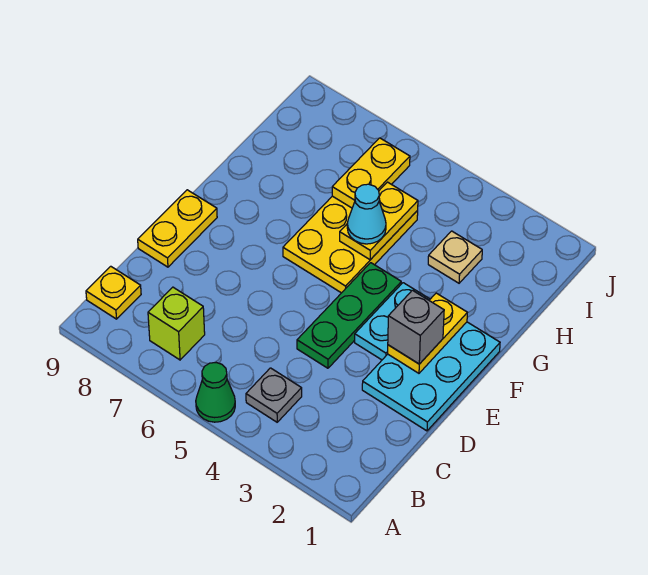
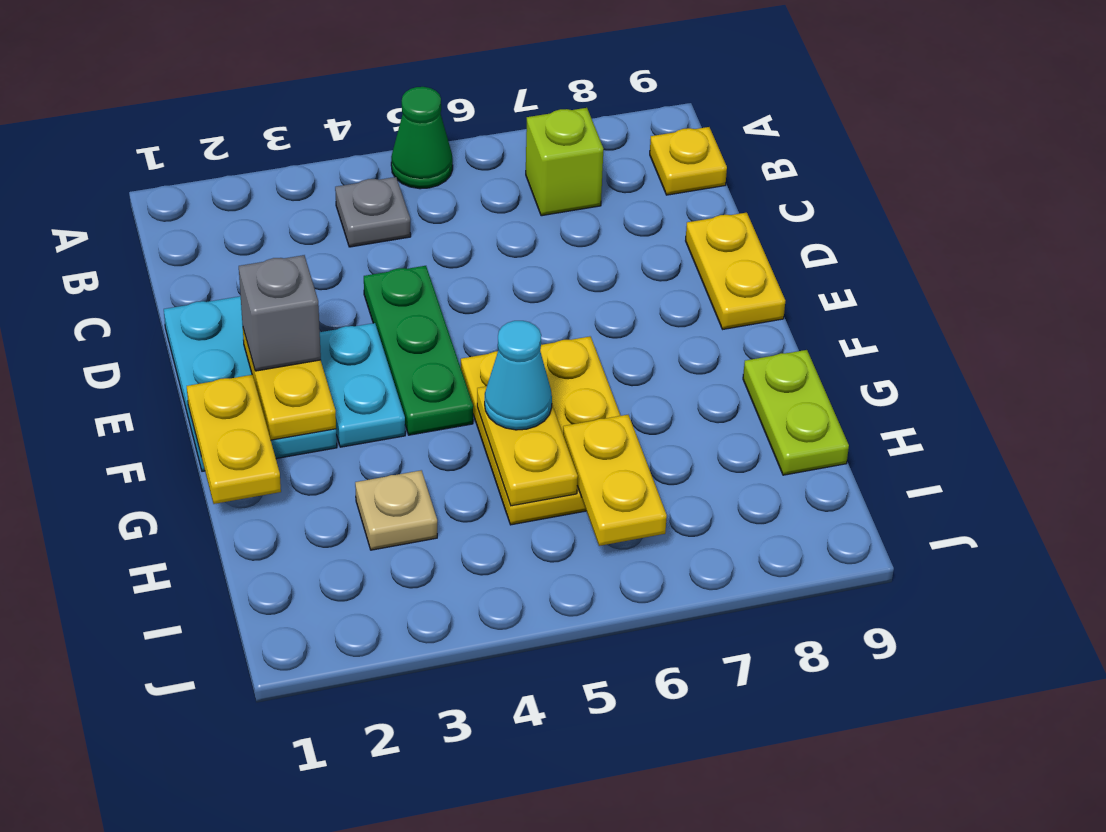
none -> yellow 1x2 plate [187,375,281,504]
none -> lime 1x2 plate [743,350,849,475]

